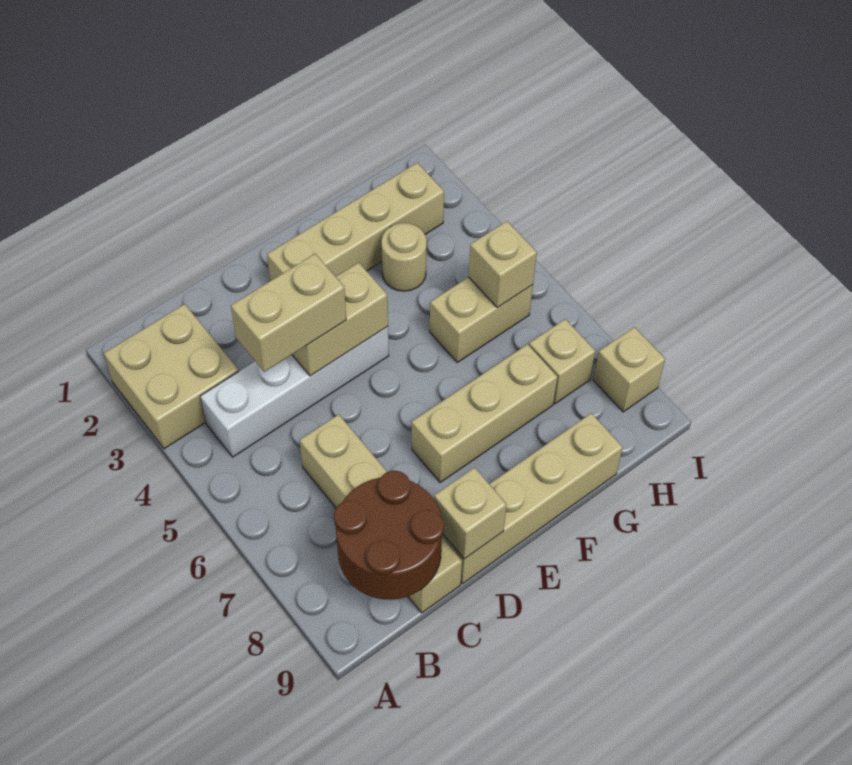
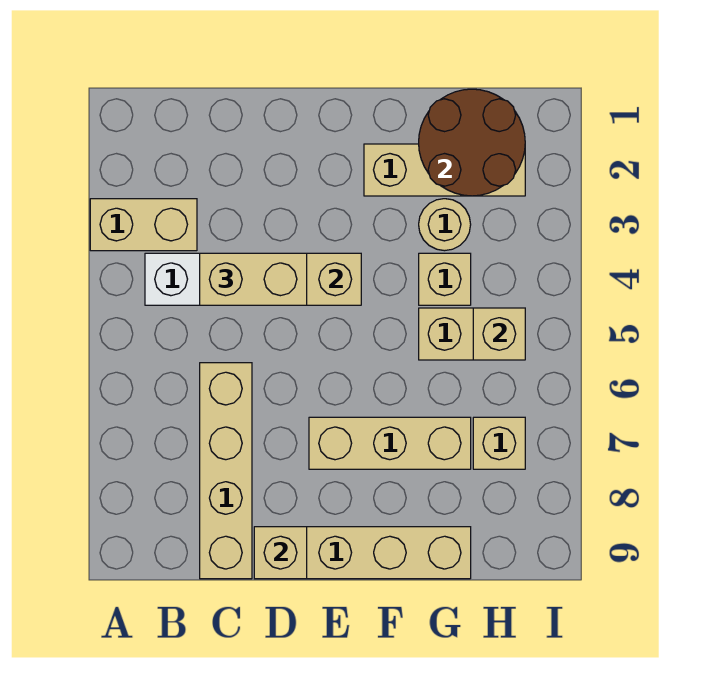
tan 2x2 brick [104,304,239,449] -> tan 1x2 brick [90,199,197,251]
brown 2x2 round brick [334,471,444,600] -> brown 2x2 round brick moved to [419,89,525,196]
tan 1x4 brick [267,163,444,281] -> tan 1x3 brick [364,144,525,196]
tan 1x1 brick [593,327,665,412] -> tan 1x1 brick moved to [419,253,471,305]

